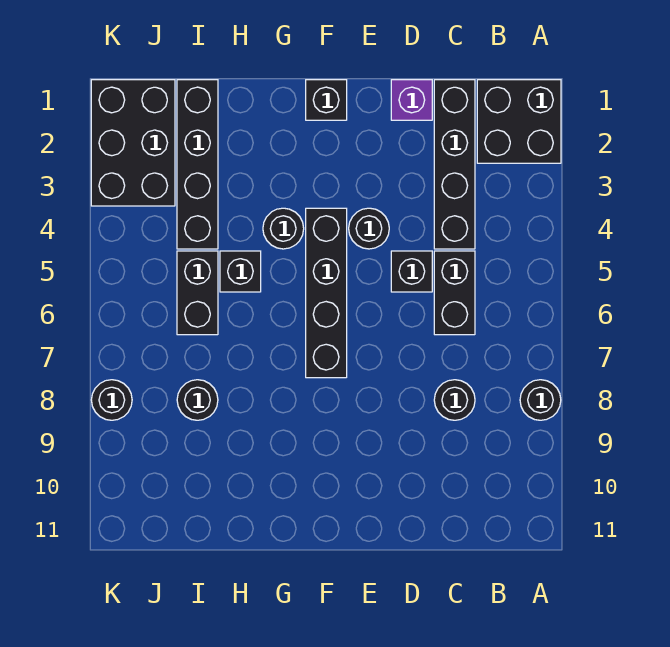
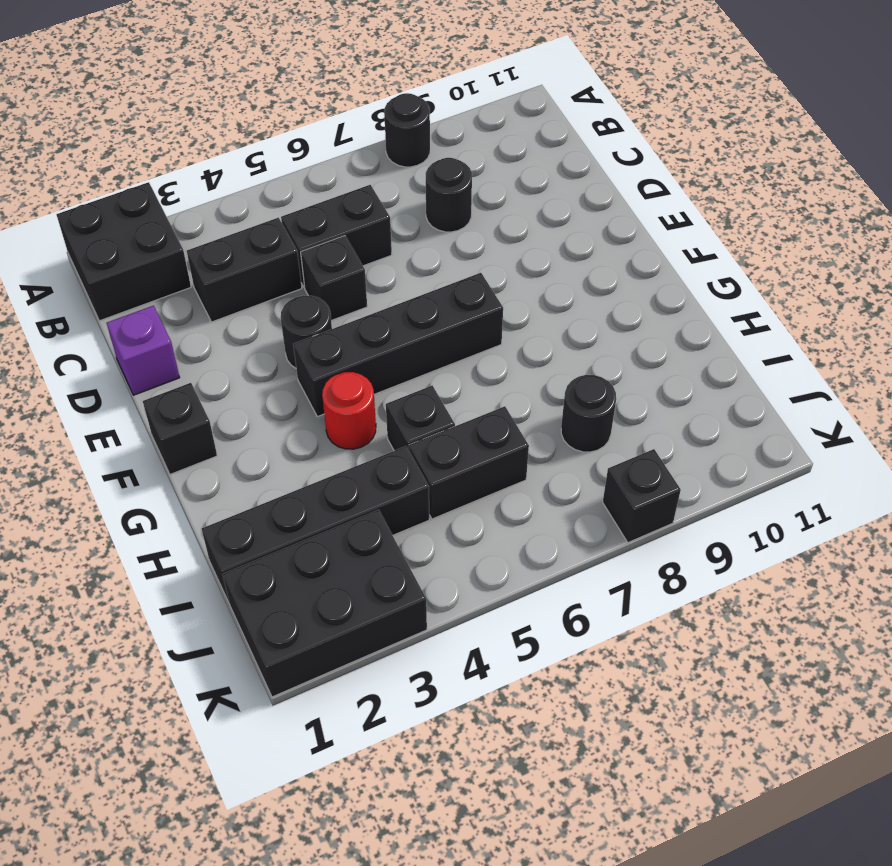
black 1x4 brick [434,80,475,249] -> black 1x2 brick [187,218,302,322]
black 1x1 round brick [263,208,304,249] -> red 1x1 round brick [322,372,376,449]
black 1x1 round brick [91,380,132,420] -> black 1x1 brick [603,449,681,543]

